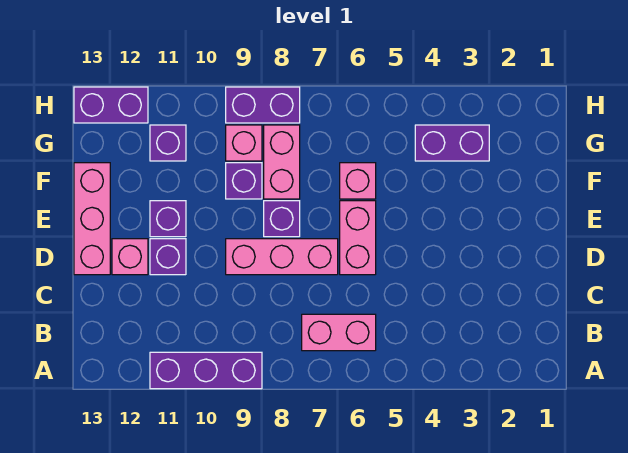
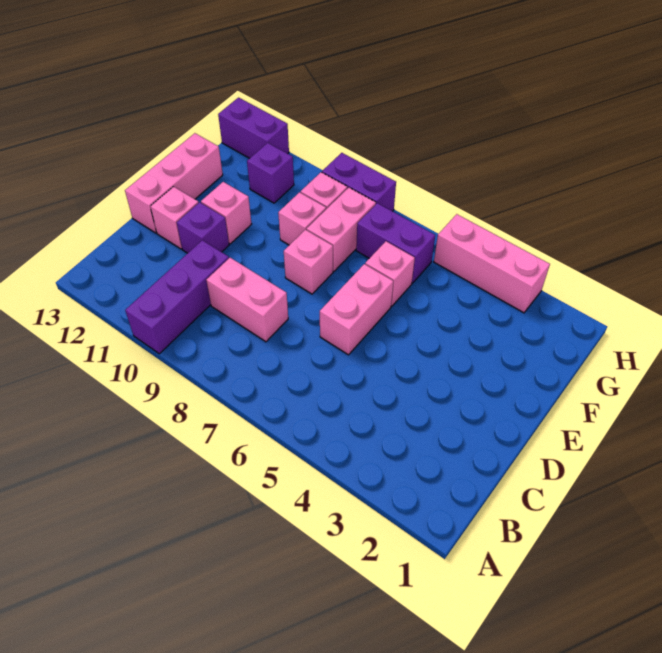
purple 1x3 brick [150,352,262,389] -> purple 1x3 brick turned to [125,240,229,354]
pink 1x2 brick [302,314,376,351] -> pink 1x2 brick moved to [206,258,288,342]
pink 1x3 brick [226,239,338,275] -> pink 1x3 brick moved to [434,214,550,313]
purple 1x1 brick [264,201,300,237] -> pink 1x1 brick [284,230,333,294]
purple 1x1 brick [150,201,186,237] -> pink 1x1 brick [201,182,251,244]
purple 1x1 brick [226,163,262,199] -> pink 1x1 brick [278,192,326,245]
purple 1x2 brick [415,125,489,161] -> purple 1x2 brick moved to [356,203,435,283]

